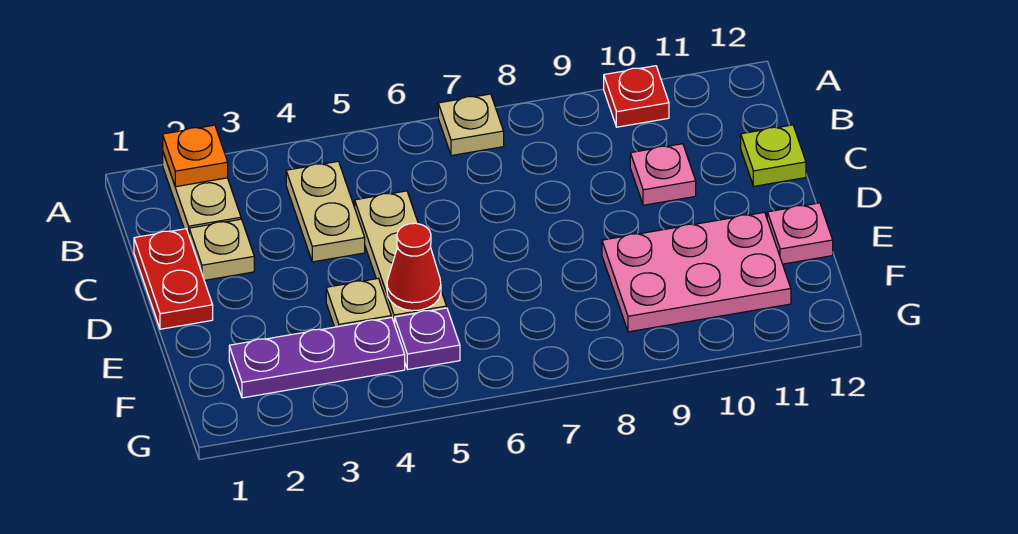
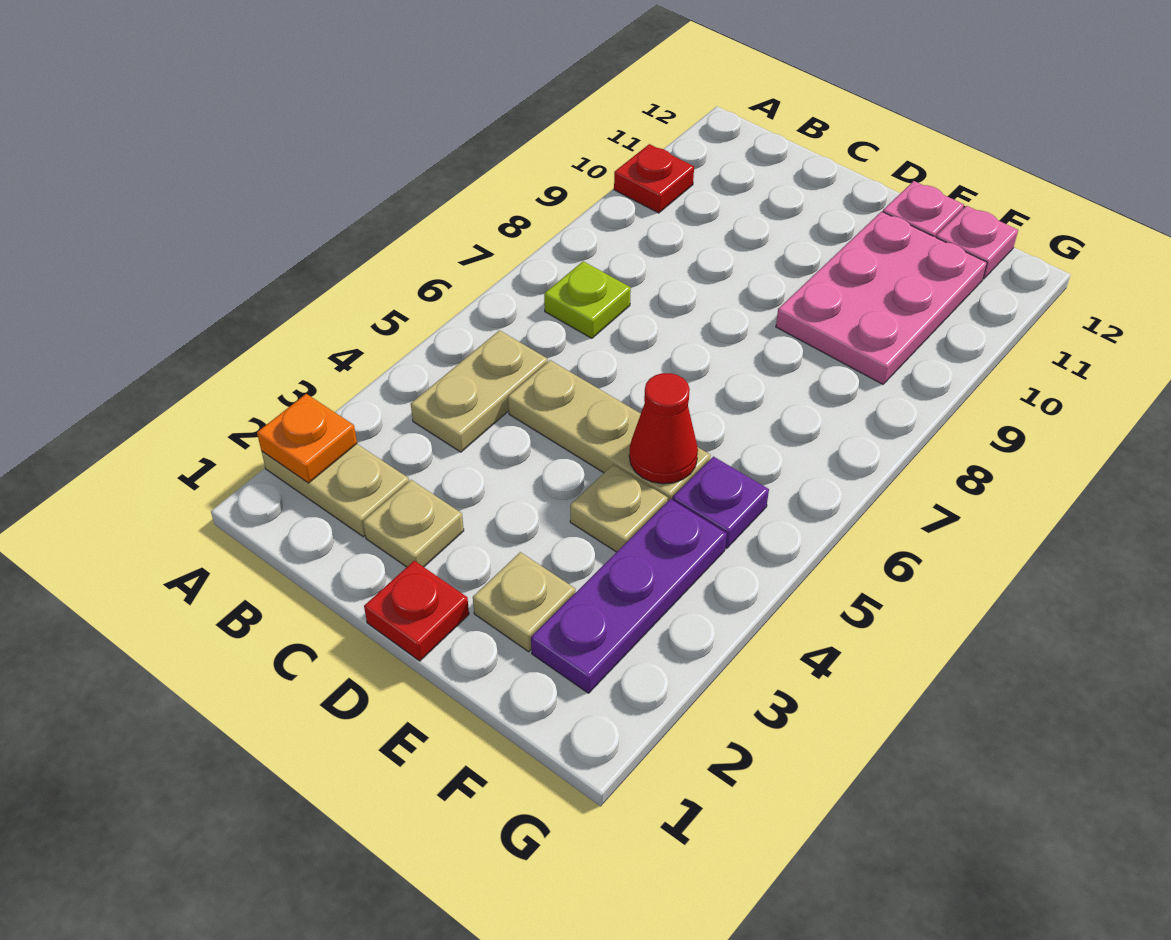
tan 1x1 plate [438,94,504,156] -> tan 1x1 plate moved to [473,552,575,652]
tan 1x2 plate [286,161,365,262] -> tan 1x2 plate turned to [411,330,548,452]
red 1x2 plate [134,229,213,329] -> red 1x1 plate [364,561,469,661]
pink 1x1 plate [630,144,696,205] -> pink 1x1 plate moved to [936,206,1018,279]
lime 1x1 plate [741,125,806,186] -> lime 1x1 plate moved to [544,261,631,338]

